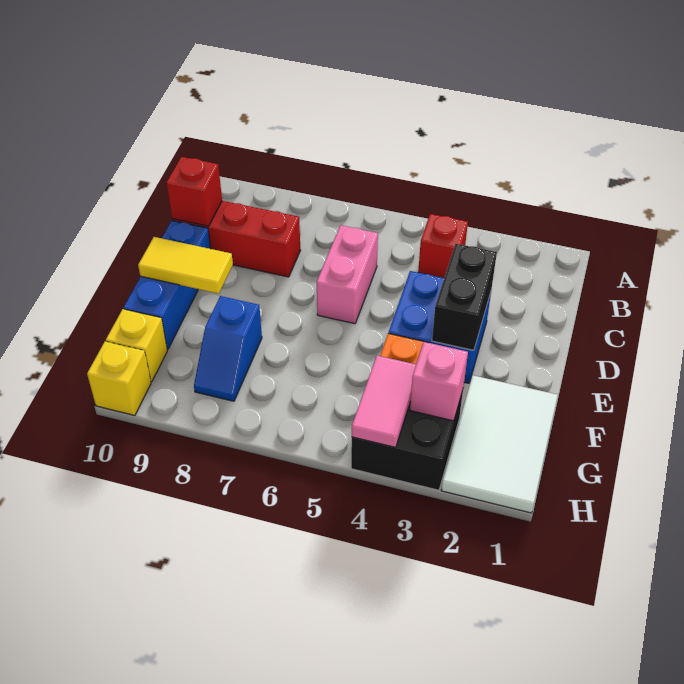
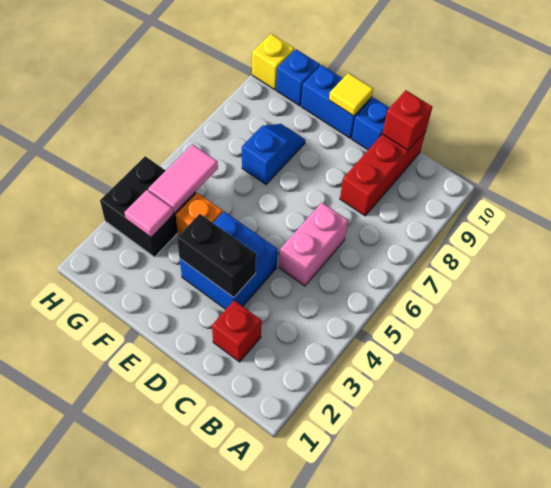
red 1x1 brick [418,214,468,278] -> red 1x1 brick moved to [212,300,262,362]
pink 1x2 brick [317,225,378,324] -> pink 1x2 brick turned to [279,202,348,286]
yellow 1x2 tile [138,237,233,294] -> yellow 1x1 tile [329,73,373,116]
white 2x3 tile [441,375,558,513] -> none
blue 1x2 slope [194,296,262,401] -> blue 1x2 slope turned to [242,124,305,185]
pink 1x1 brick [410,342,468,421] -> pink 1x1 tile [124,190,173,237]
pink 1x2 tile [352,356,416,447] -> pink 1x2 tile turned to [148,144,218,213]
yellow 1x1 brick [106,309,167,382] -> blue 1x1 brick [276,49,320,106]

